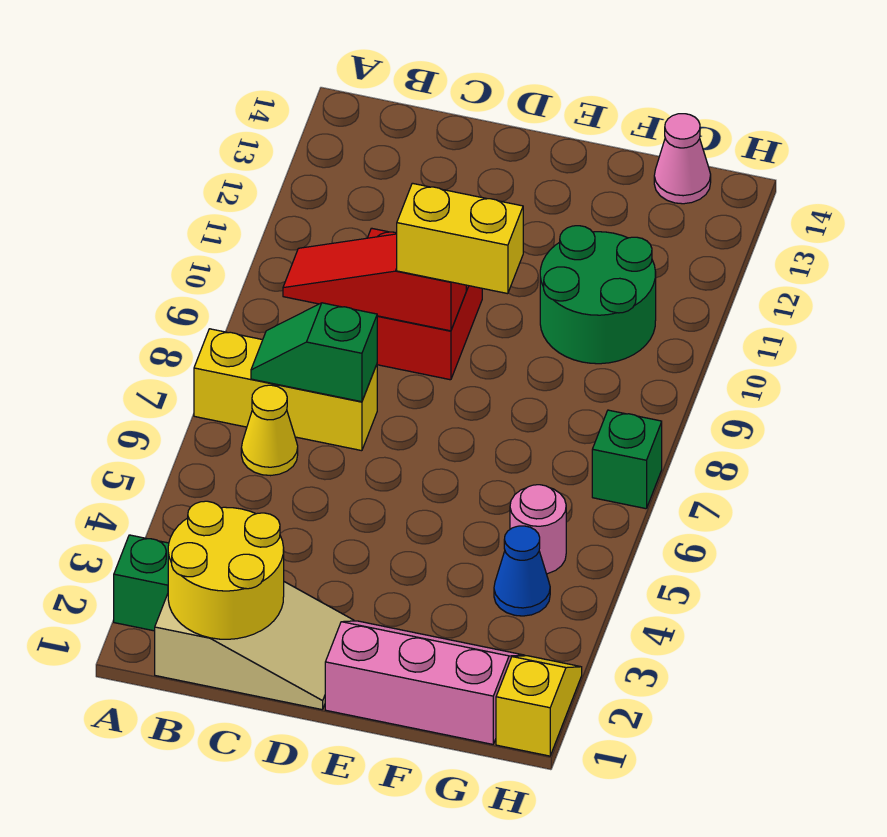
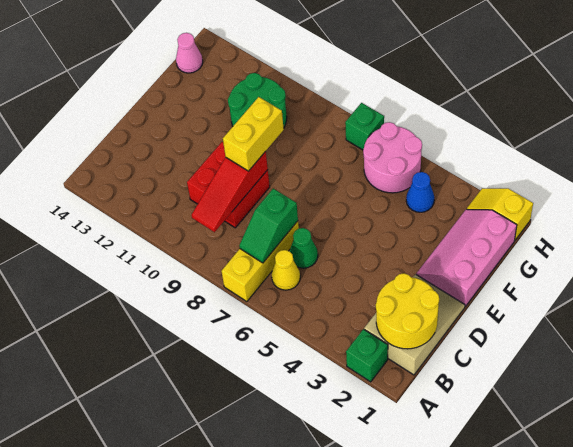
none -> green 1x1 cone [290,228,318,268]
pink 1x1 round brick [510,485,566,574] -> pink 2x2 round brick [363,122,422,193]

